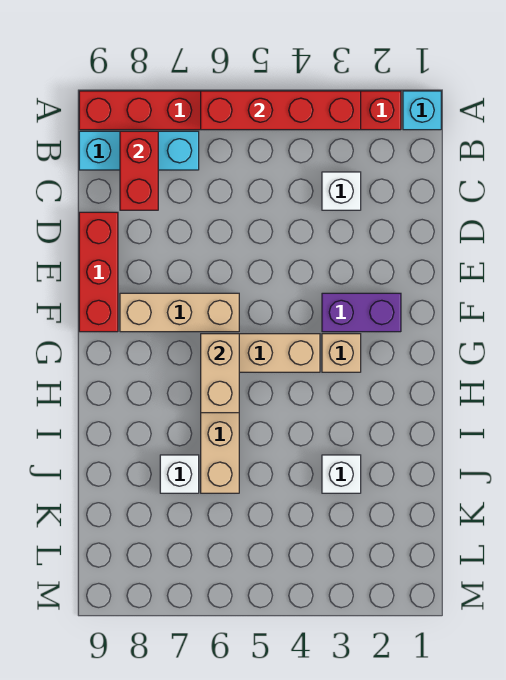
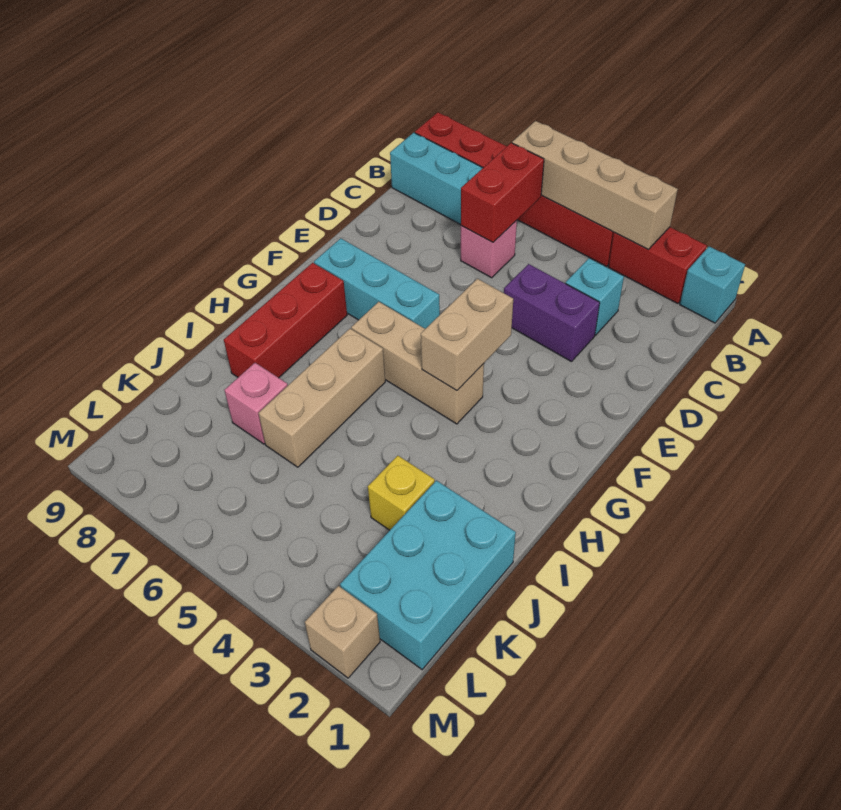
red 1x4 brick [201,91,361,130] -> tan 1x4 brick [512,121,678,249]
red 1x2 brick [120,131,158,210] -> red 1x2 brick moved to [461,143,544,242]
white 1x1 brick [322,172,361,210] -> cyan 1x1 brick [566,258,624,335]
none -> pink 1x1 brick [461,220,517,278]
red 1x3 brick [79,212,118,332] -> red 1x3 brick moved to [224,263,347,378]
purple 1x2 brick [322,293,401,332] -> purple 1x2 brick moved to [504,264,600,362]
tan 1x3 brick [120,293,239,332] -> cyan 1x3 brick [314,238,440,329]
tan 1x1 brick [322,334,361,372] -> tan 1x1 brick moved to [305,586,380,678]
tan 1x2 brick [201,334,239,413] -> tan 1x2 brick moved to [421,279,513,391]
none -> cyan 2x3 brick [340,481,516,670]
white 1x1 brick [322,455,361,493] -> yellow 1x1 brick [368,456,435,530]
white 1x1 brick [160,455,199,493] -> pink 1x1 brick [224,363,288,444]

